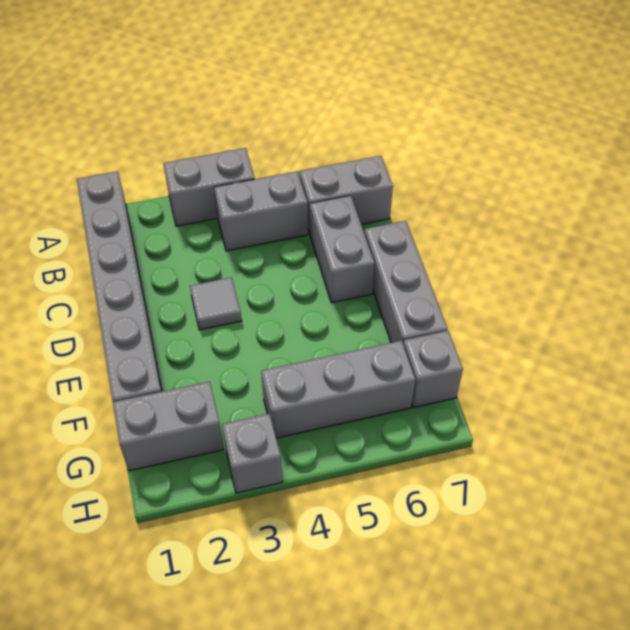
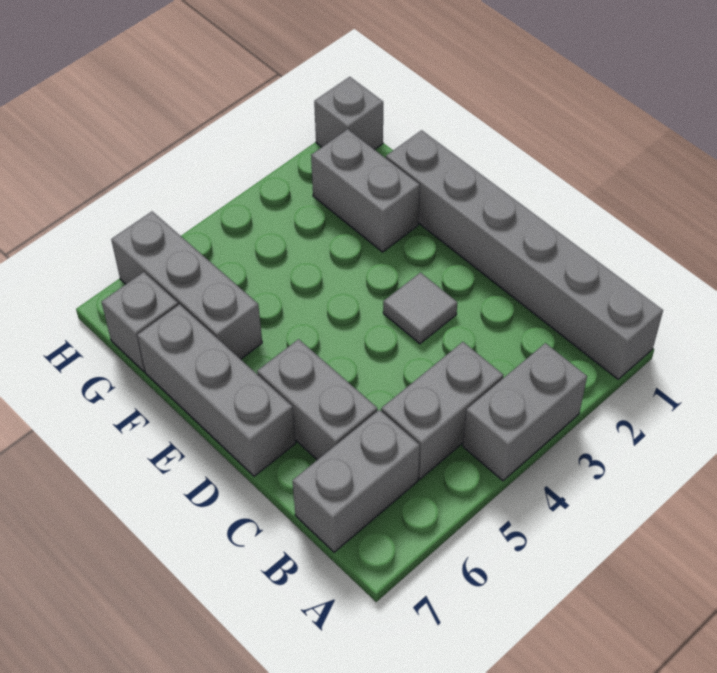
grey 1x2 brick [113,382,224,471] -> grey 1x2 brick turned to [311,129,420,252]
grey 1x3 brick [261,341,415,438] -> grey 1x3 brick turned to [111,212,262,359]
grey 1x1 brick [222,414,282,493] -> grey 1x1 brick moved to [314,77,383,150]

